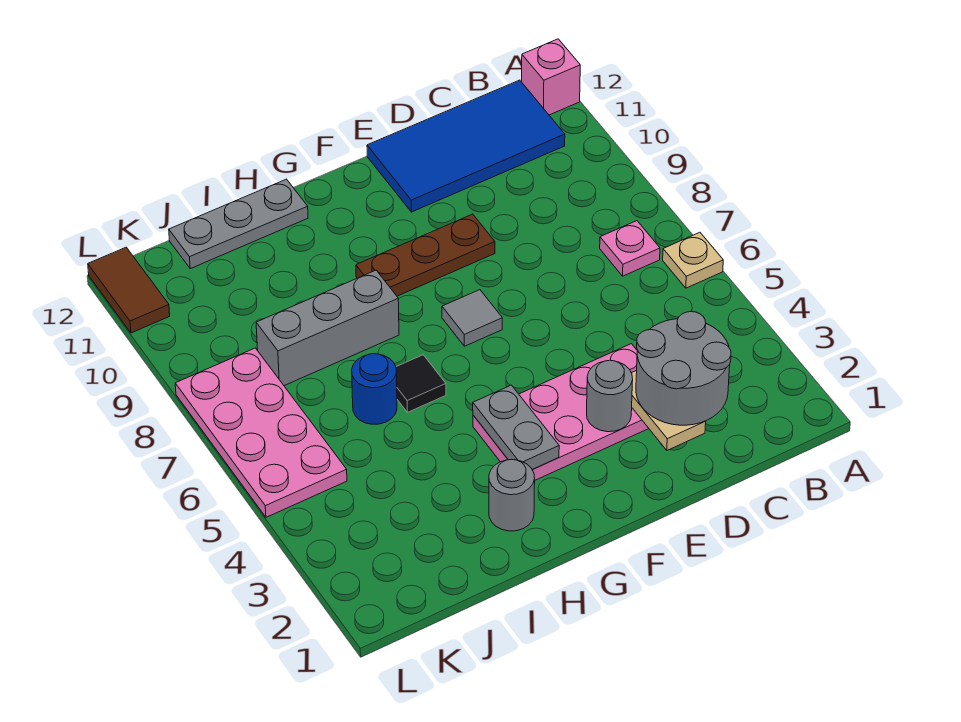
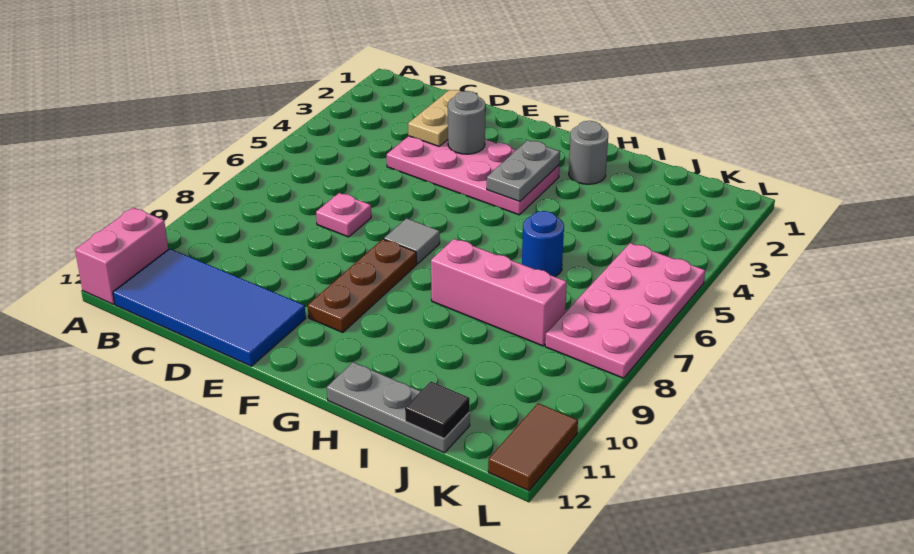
tan 1x1 plate [663,232,723,288] -> none
pink 1x1 brick [522,39,580,115] -> pink 1x2 brick [75,208,168,304]
pink 1x1 plate [600,221,660,276] -> pink 1x1 plate moved to [316,193,371,237]
grey 2x2 round brick [636,312,731,425] -> none
brown 1x3 plate [356,214,495,296] -> brown 1x3 plate turned to [308,239,417,333]
black 1x1 tile [396,355,446,412] -> black 1x1 tile moved to [405,381,470,439]
grey 1x3 brick [256,270,399,386] -> pink 1x3 brick [431,239,567,346]

